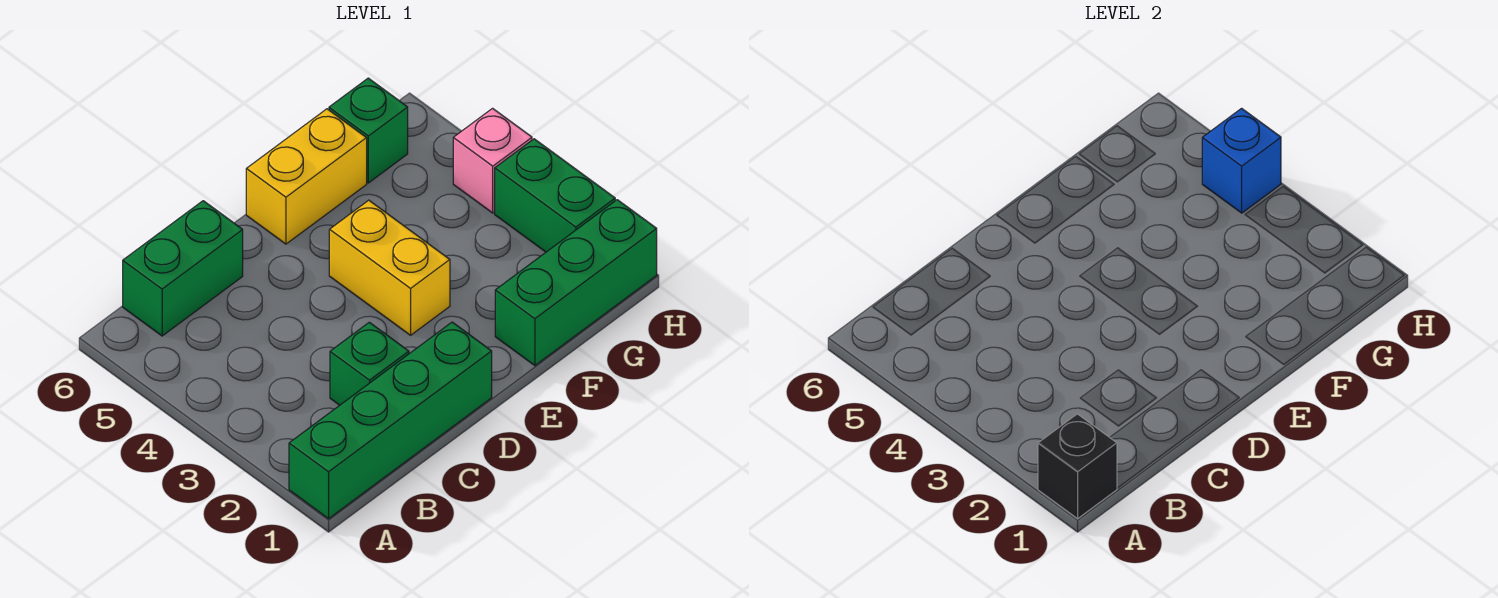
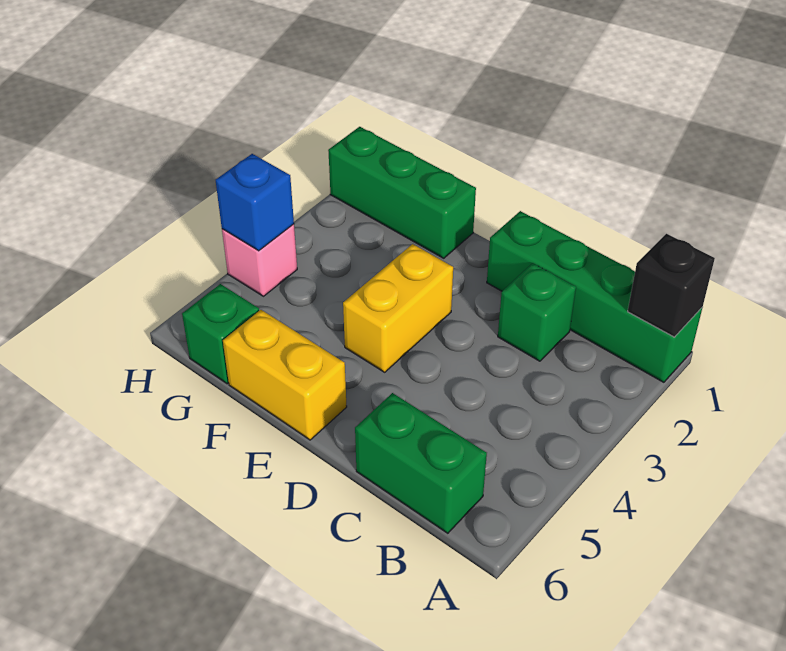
green 1x2 brick [495,139,615,252] -> none

